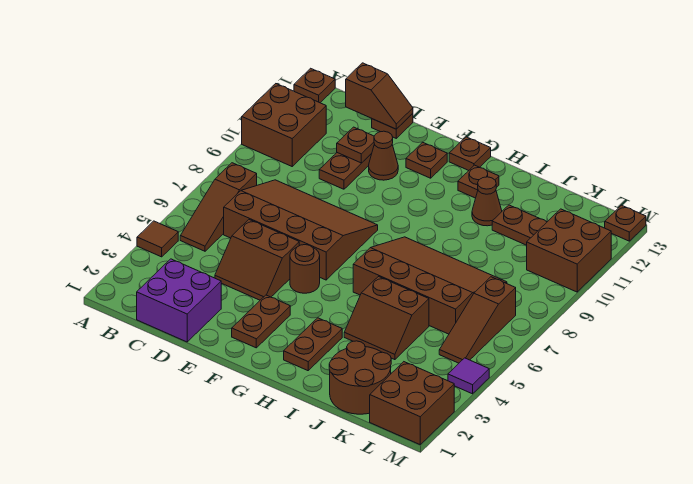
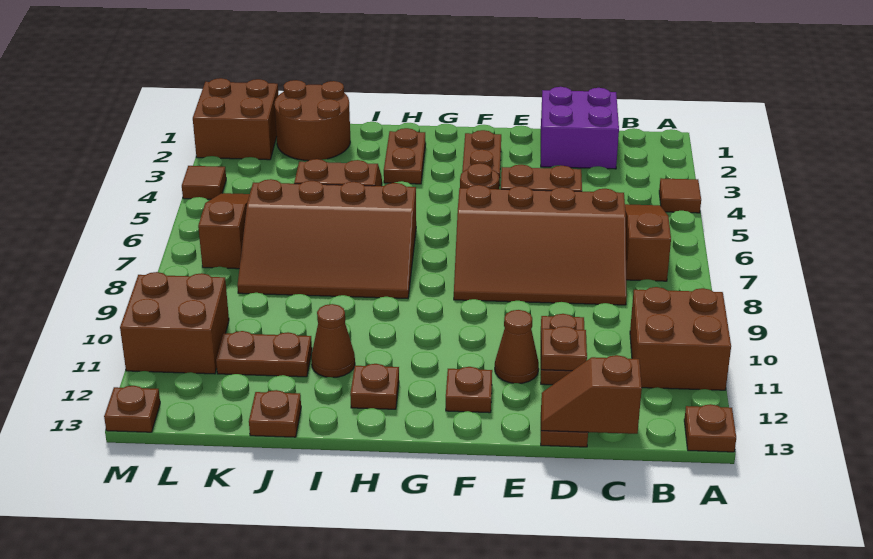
brown 1x1 plate [449,137,491,170] -> brown 1x1 plate moved to [249,390,301,437]
purple 1x1 tile [448,358,489,394] -> brown 1x1 tile [182,166,226,199]

